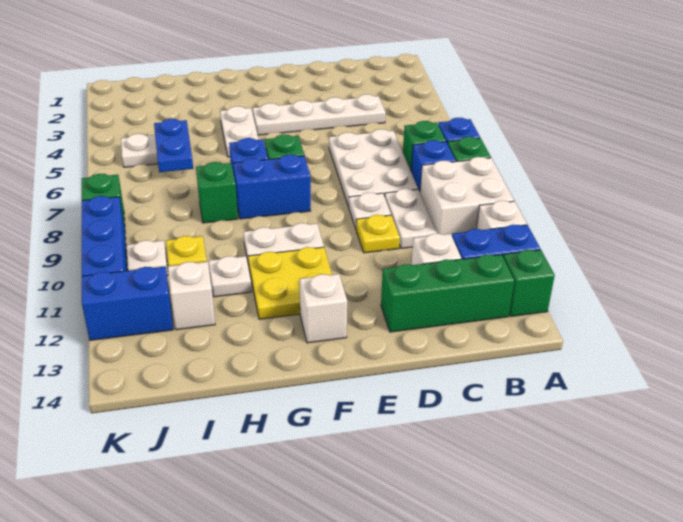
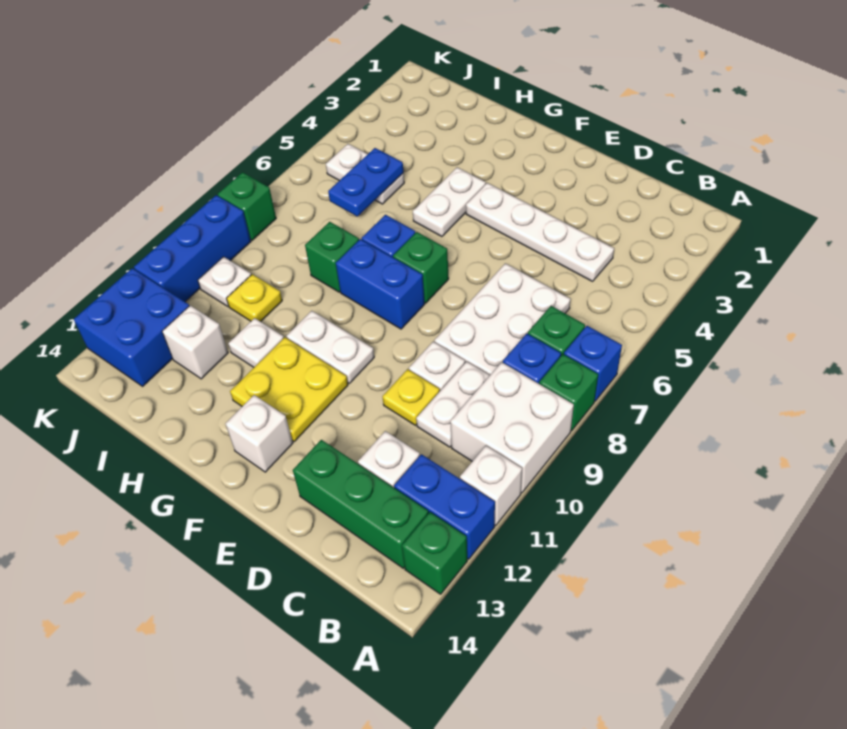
blue 1x2 brick [82,267,173,340] -> blue 2x2 brick [74,268,189,386]

